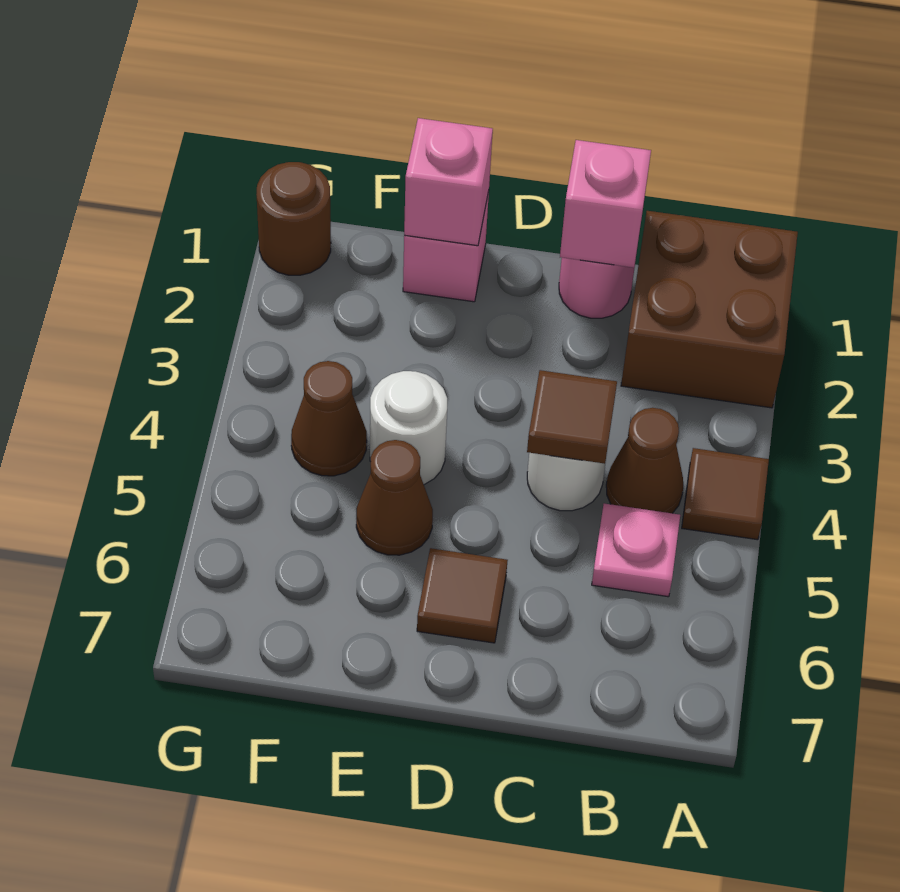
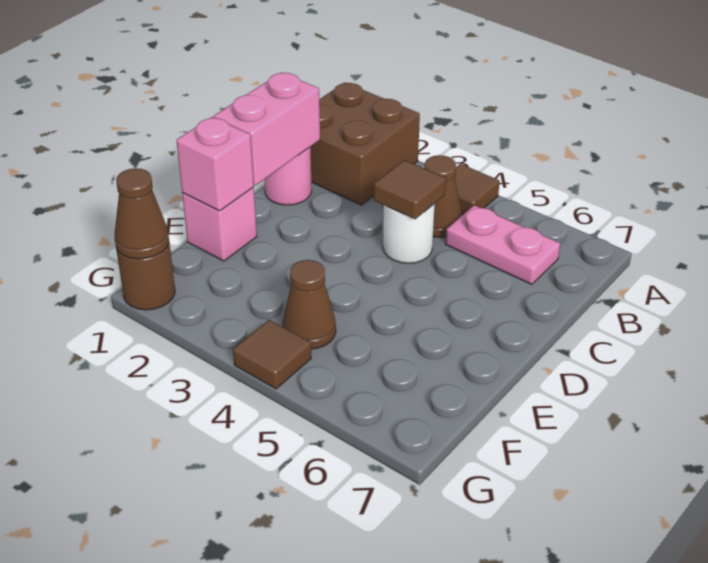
pink 1x1 plate [592,504,680,597] -> pink 1x2 plate [446,205,560,285]
pink 1x1 brick [560,140,651,268] -> pink 1x2 brick [214,72,320,185]
brown 1x1 tile [417,548,508,643] -> brown 1x1 tile moved to [233,320,311,389]
white 1x1 round brick [370,371,447,485] -> none
brown 1x1 cone [356,440,433,555] -> brown 1x1 cone moved to [115,168,169,259]

